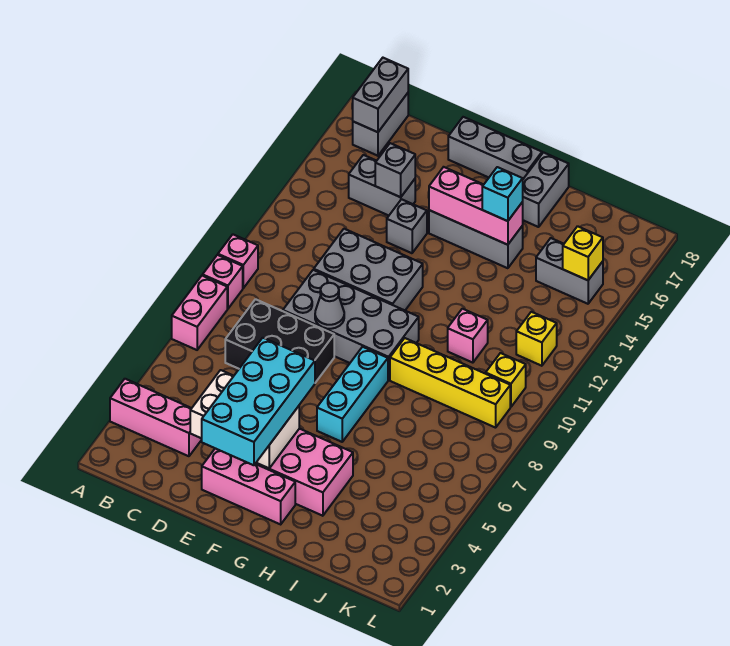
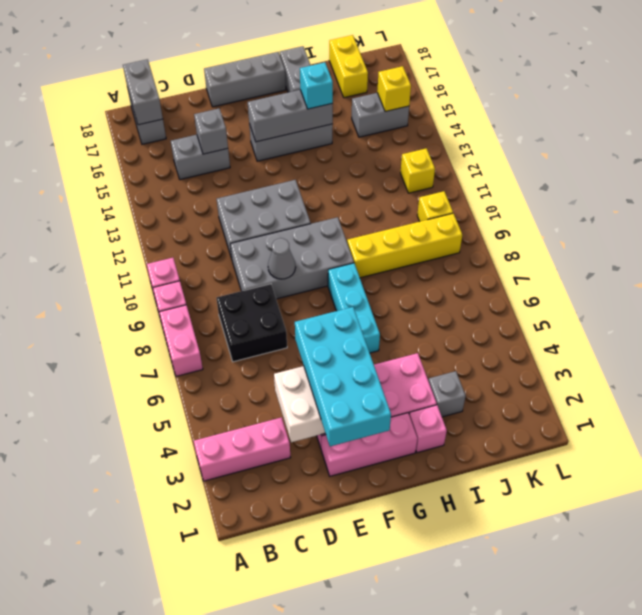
black 2x3 brick [225,299,334,383] -> black 2x2 brick [217,284,287,362]
grey 1x1 brick [387,199,427,253] -> grey 1x1 brick moved to [429,371,466,417]
pink 1x3 brick [429,167,523,245] -> grey 1x3 brick [248,90,333,142]
pink 1x1 brick [448,309,488,363] -> pink 1x1 brick moved to [409,405,447,453]
none -> yellow 1x2 brick [329,35,368,98]

